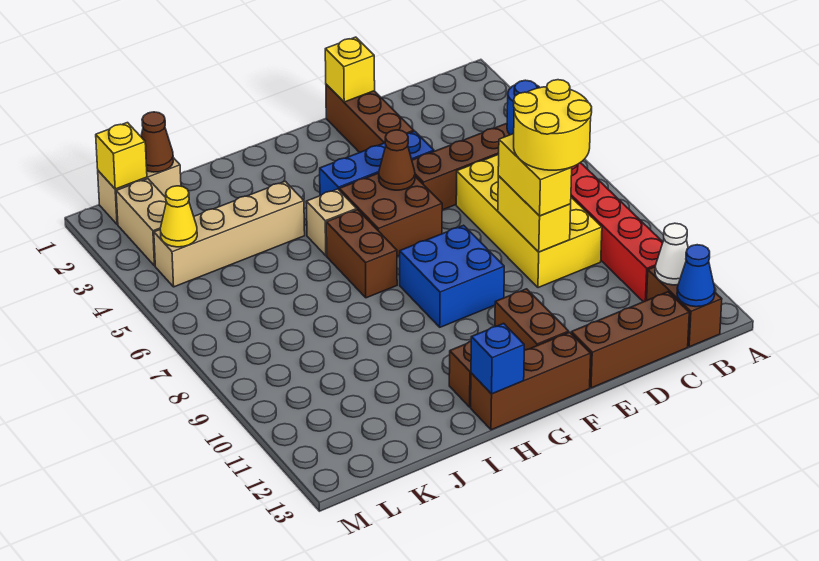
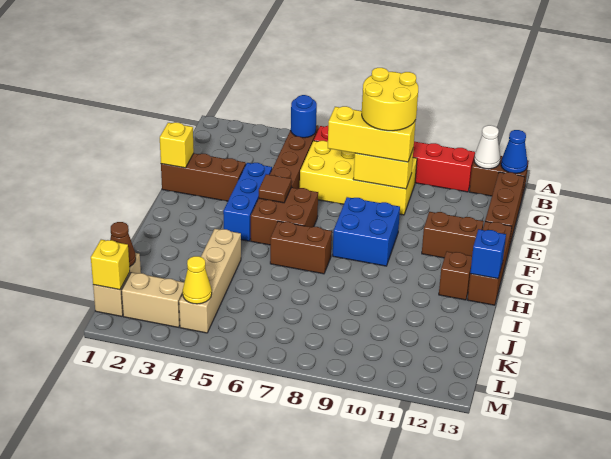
yellow 1x2 brick [498,134,572,216] -> yellow 1x3 brick [328,106,416,162]
brown 1x1 cone [379,130,415,190] -> brown 1x1 tile [259,174,291,203]
tan 1x1 brick [306,189,357,256] -> none

